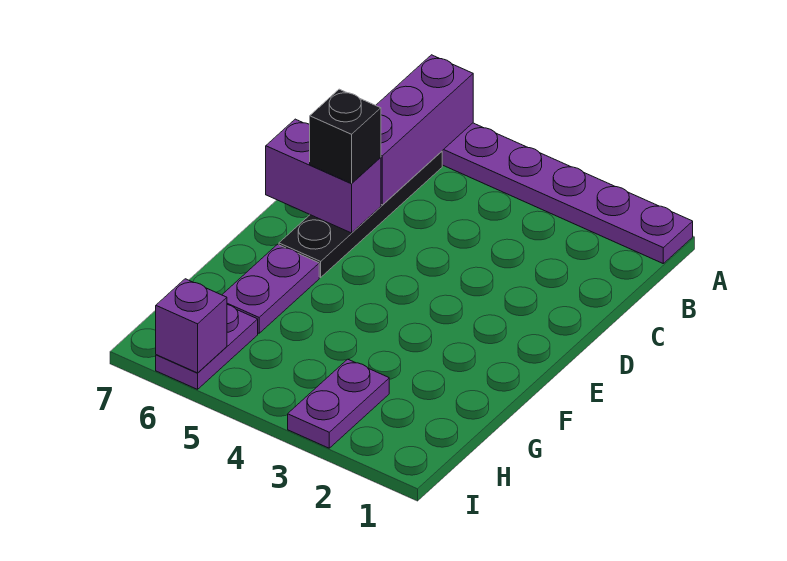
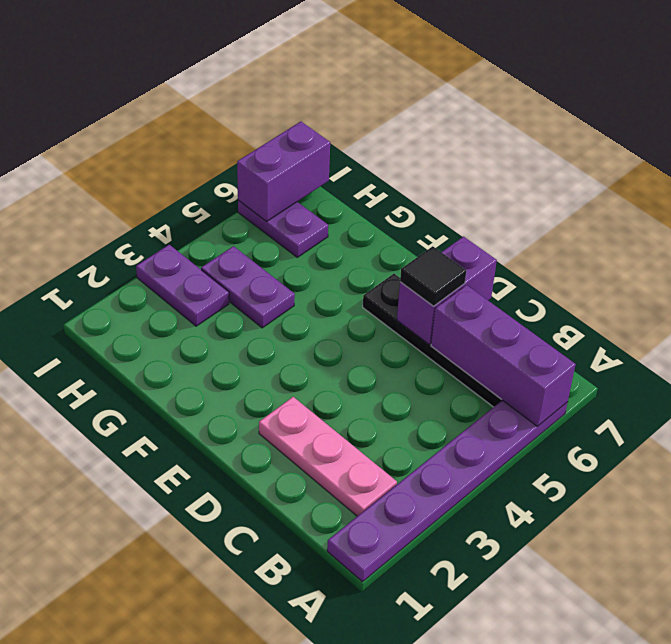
none -> pink 1x3 plate [259,397,397,516]
black 1x1 brick [310,89,381,183] -> black 1x1 tile [400,246,466,306]
purple 1x2 plate [222,244,319,333] -> purple 1x2 plate moved to [201,246,295,328]
purple 1x1 brick [156,279,227,373] -> purple 1x2 brick [237,122,330,222]

